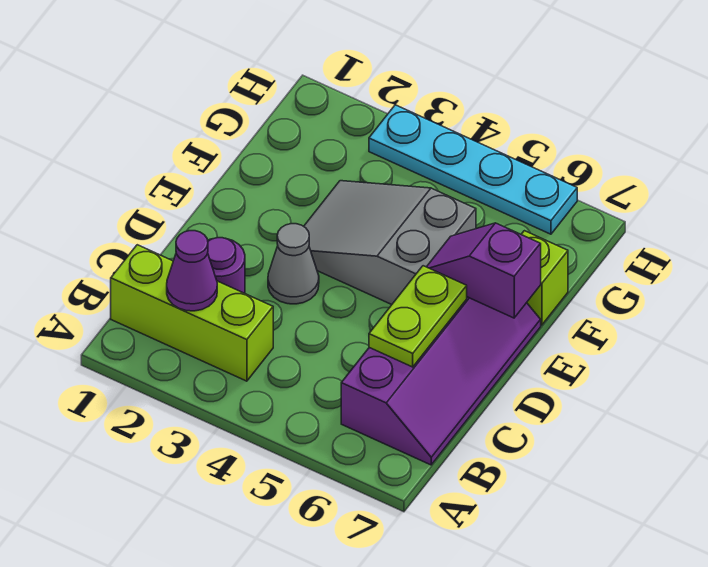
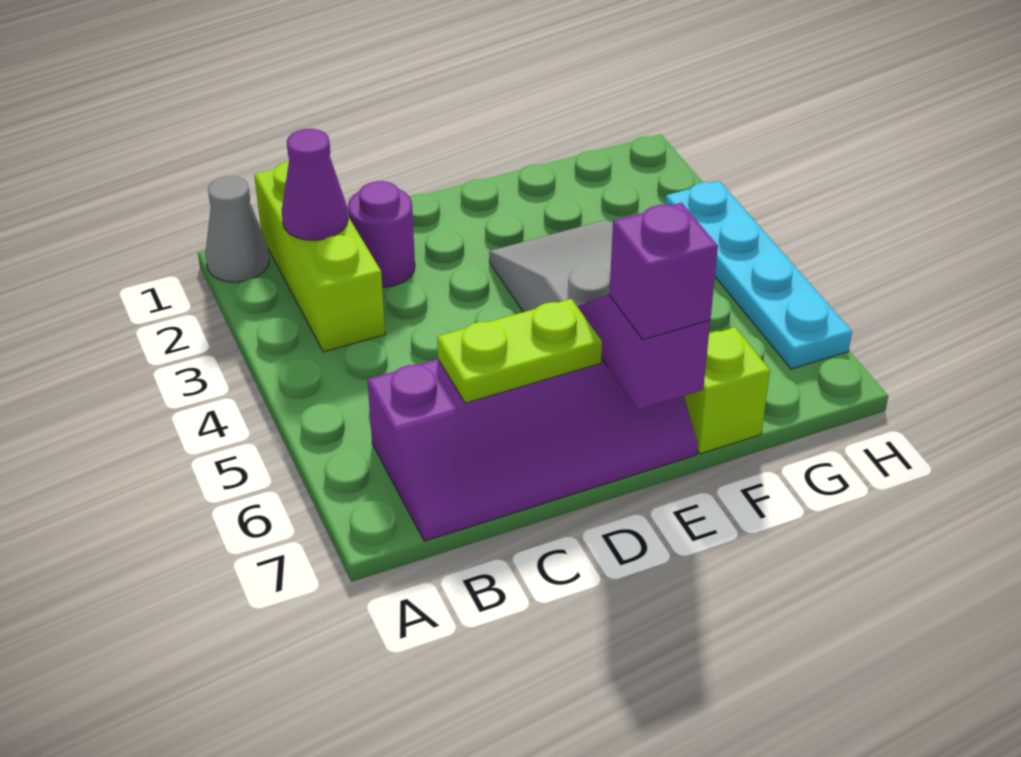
grey 1x1 cone [268,224,319,304] -> grey 1x1 cone moved to [205,176,269,282]
none -> purple 1x1 brick [609,203,718,340]

